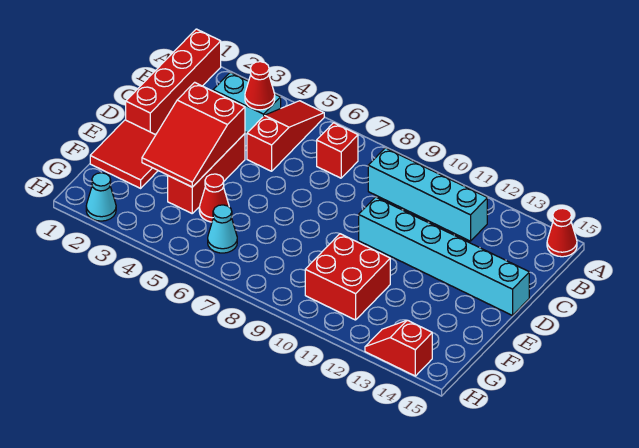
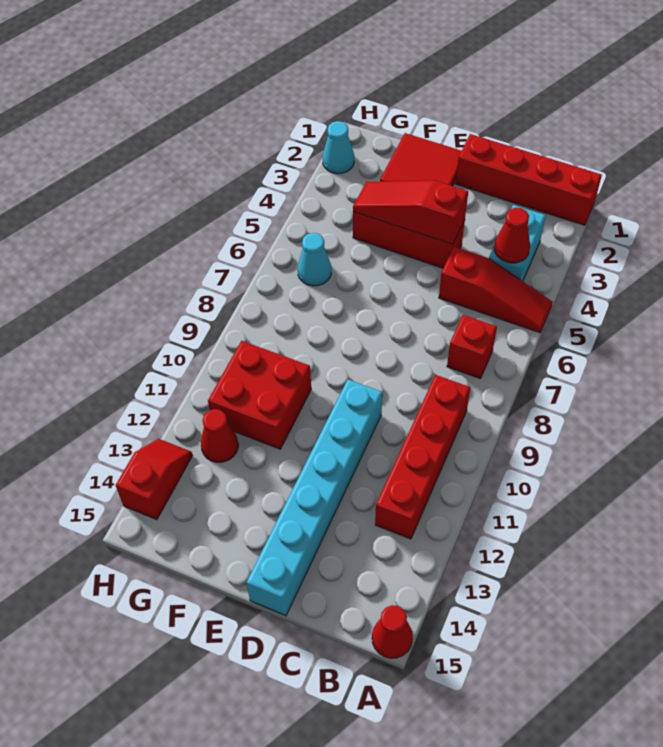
cyan 1x4 brick [368,148,487,241] -> red 1x4 brick [375,375,470,539]
red 2x3 slope [142,82,245,187] -> red 1x3 slope [353,180,468,244]
red 1x1 cone [199,174,229,222] -> red 1x1 cone moved to [201,409,238,462]

